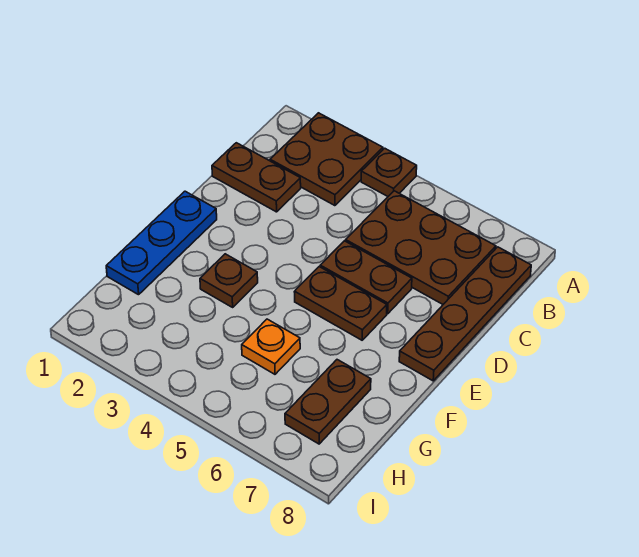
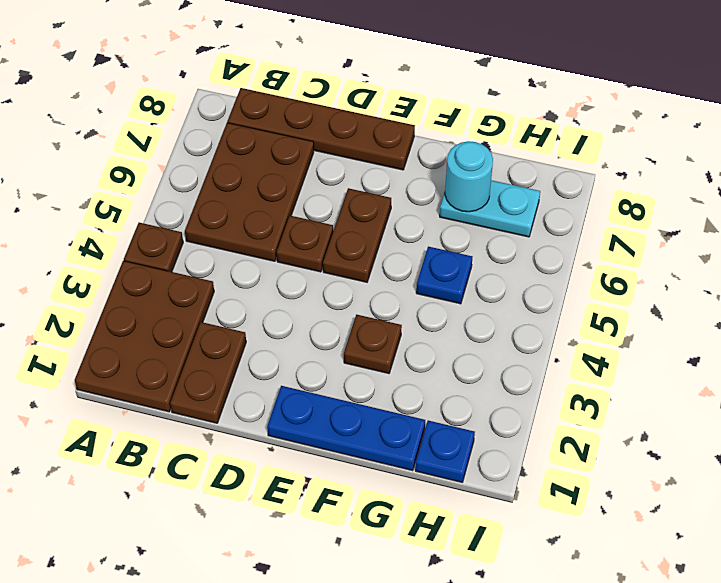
brown 2x2 plate [270,113,383,206] -> brown 2x3 plate [75,261,214,412]
brown 1x2 plate [320,241,412,314] -> brown 1x1 plate [277,216,333,272]
orange 1x1 plate [242,319,300,374] -> blue 1x1 plate [416,247,472,304]
brown 1x2 plate [285,360,371,444] -> cyan 1x2 plate [440,180,540,237]
none -> cyan 1x1 round brick [445,141,493,212]
none -> blue 1x1 plate [415,421,475,482]

